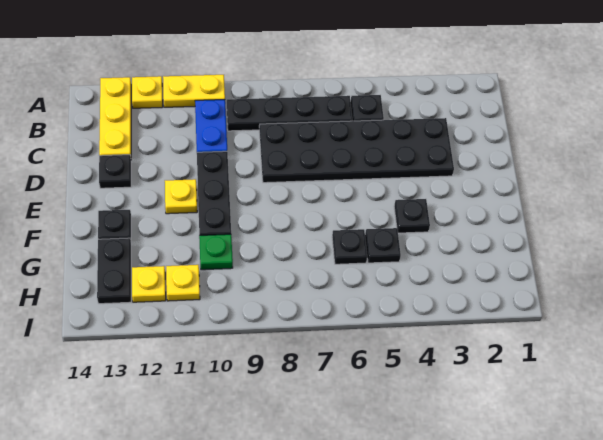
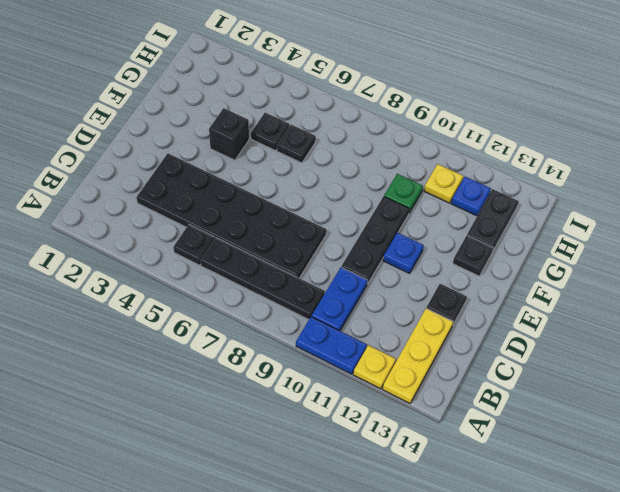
yellow 1x2 plate [163,75,225,107] -> blue 1x2 plate [296,317,367,374]
yellow 1x1 plate [165,179,197,214] -> blue 1x1 plate [383,233,424,273]
black 1x1 plate [394,199,430,233] -> black 1x1 brick [209,108,249,160]
yellow 1x1 plate [132,266,166,302] -> blue 1x1 plate [451,177,491,216]

